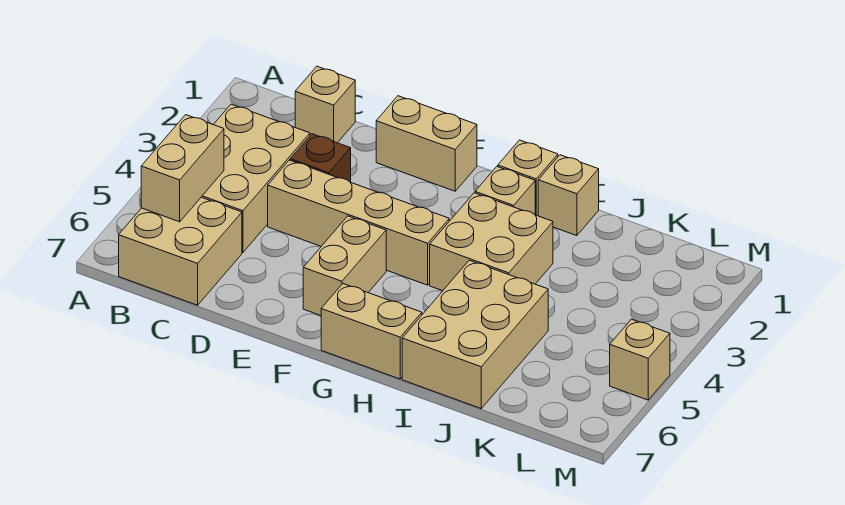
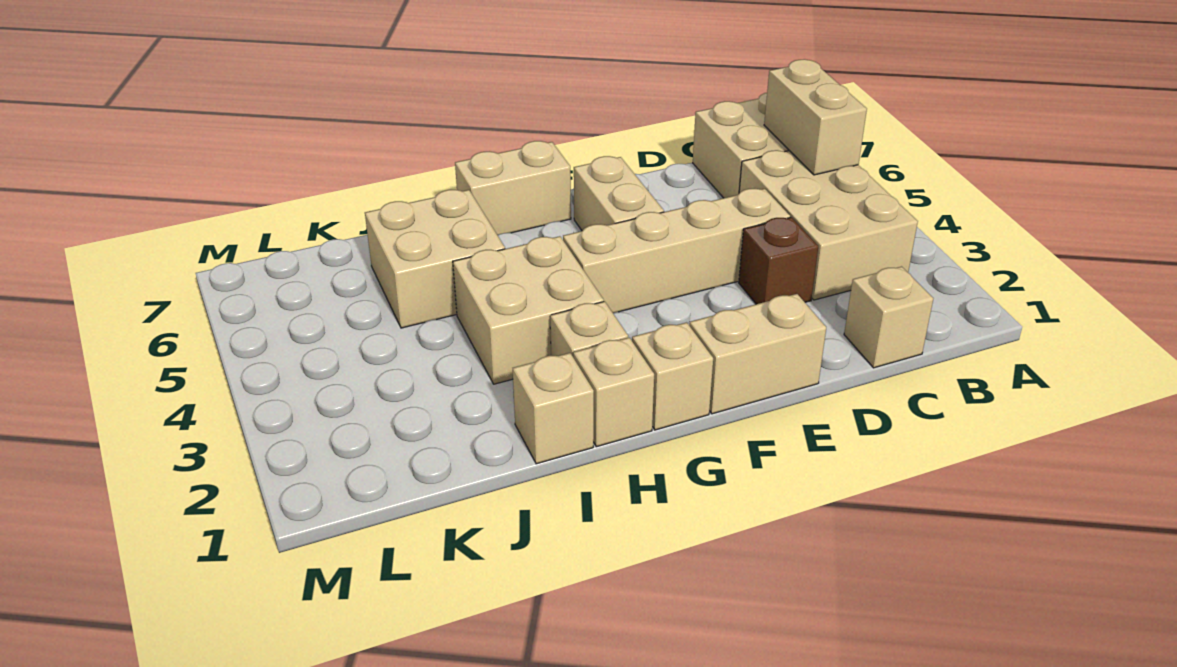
tan 2x3 brick [402,260,548,408] -> tan 2x2 brick [365,190,505,328]
tan 1x1 brick [610,319,670,400] -> tan 1x1 brick moved to [632,322,713,430]

